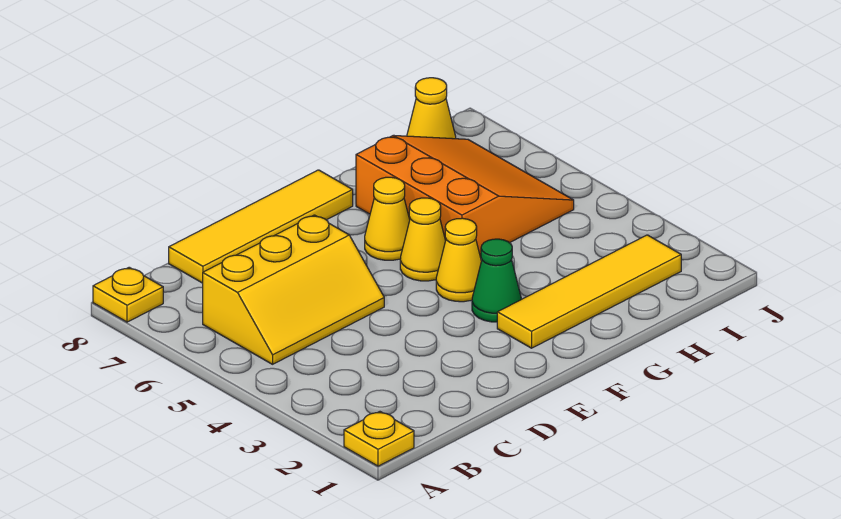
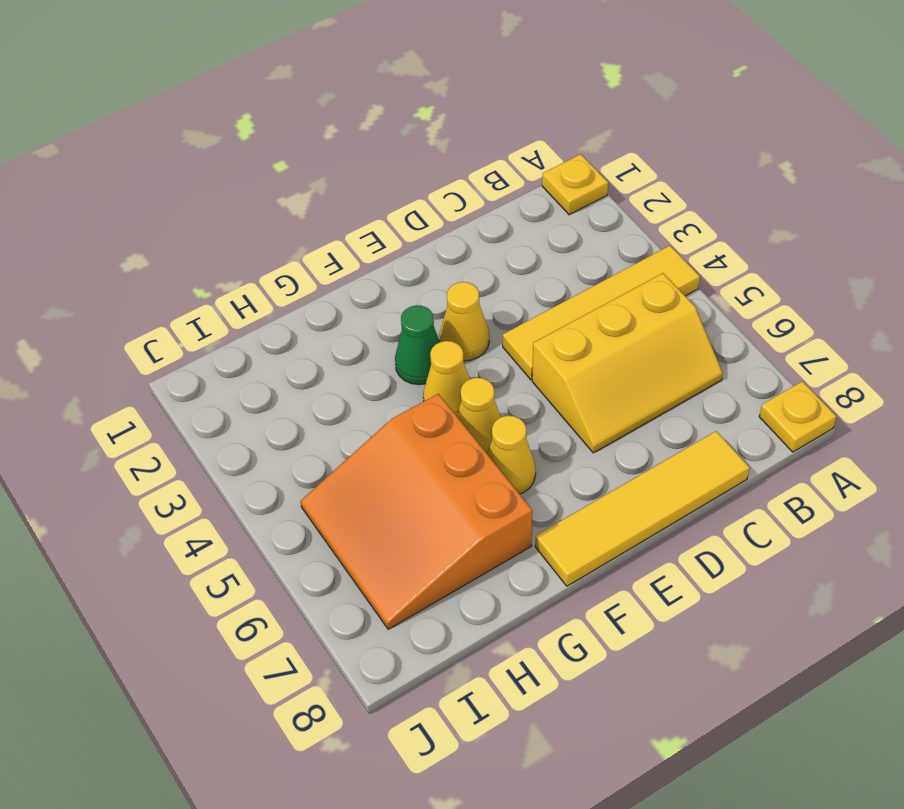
yellow 2x3 slope [203,215,384,364] -> yellow 2x3 slope turned to [532,273,723,453]
yellow 1x4 tile [497,235,681,348] -> yellow 1x4 tile moved to [503,246,700,380]
yellow 1x1 cone [407,78,456,139] -> yellow 1x1 cone moved to [439,282,489,361]

